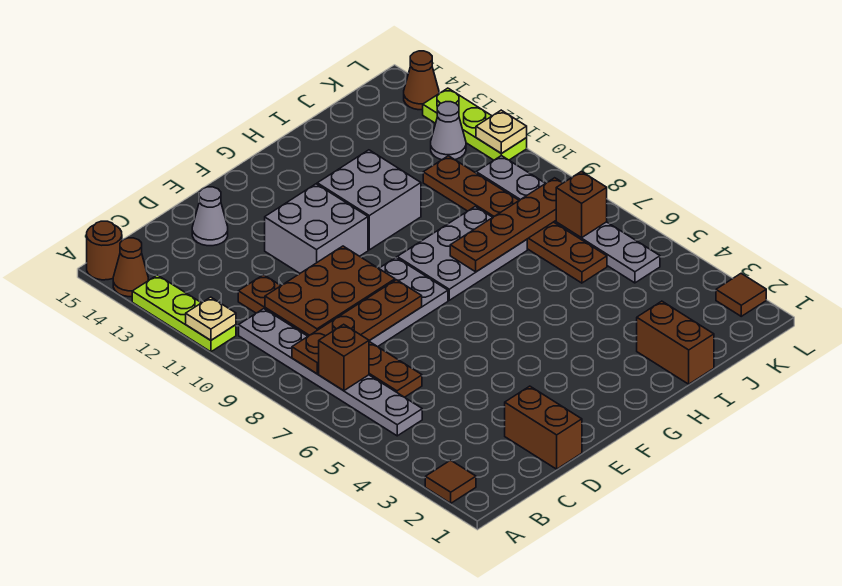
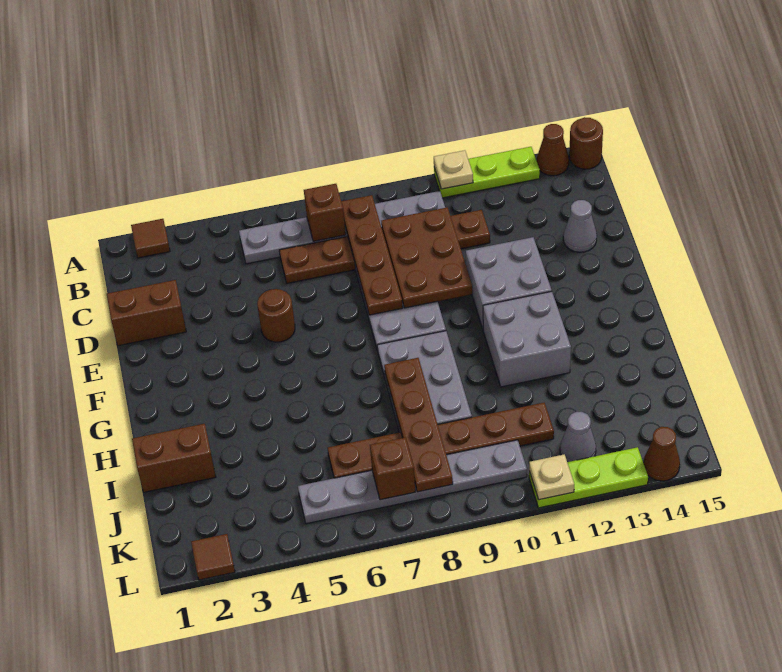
none -> brown 1x1 round brick [257,289,295,342]

